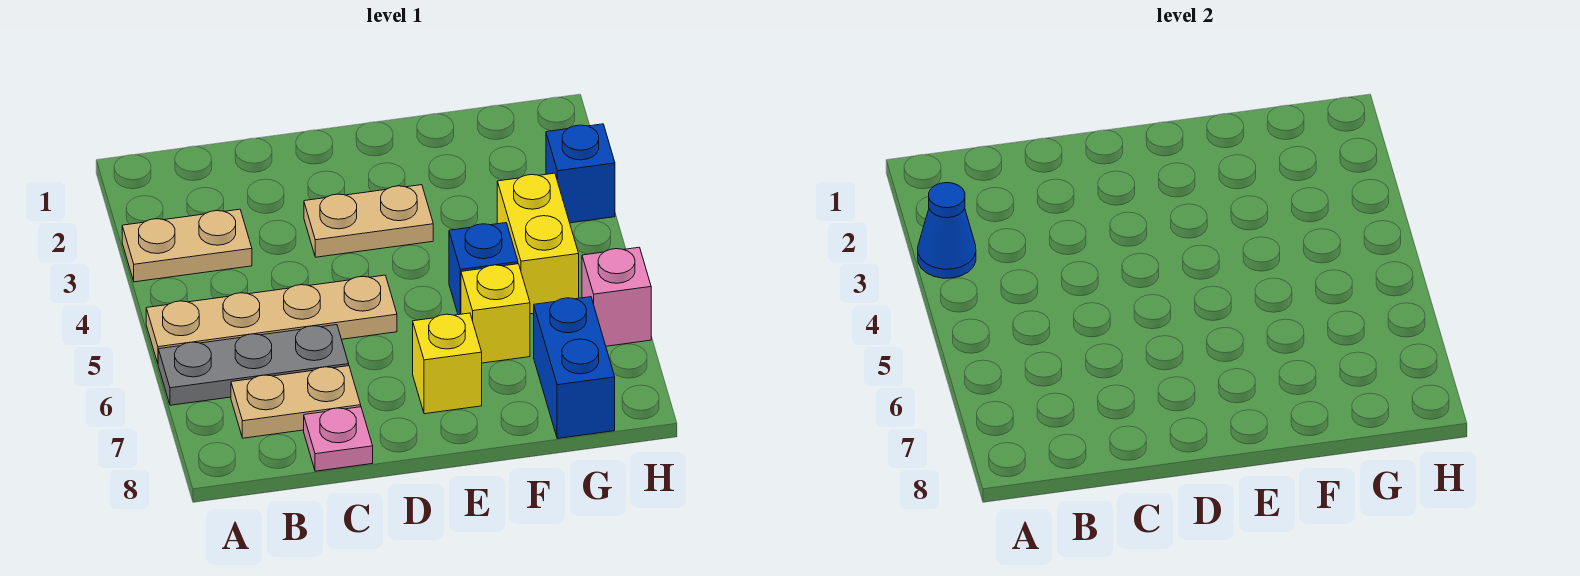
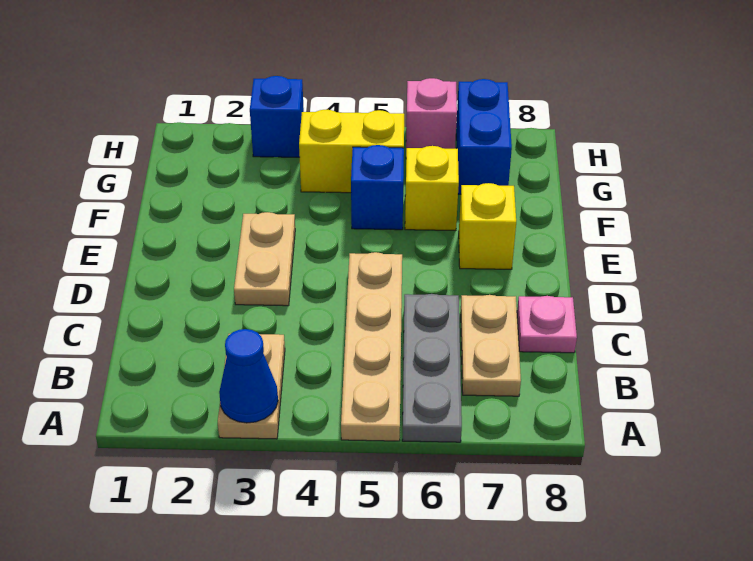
blue 1x2 brick [534,297,615,438] -> blue 1x2 brick turned to [456,79,512,194]

